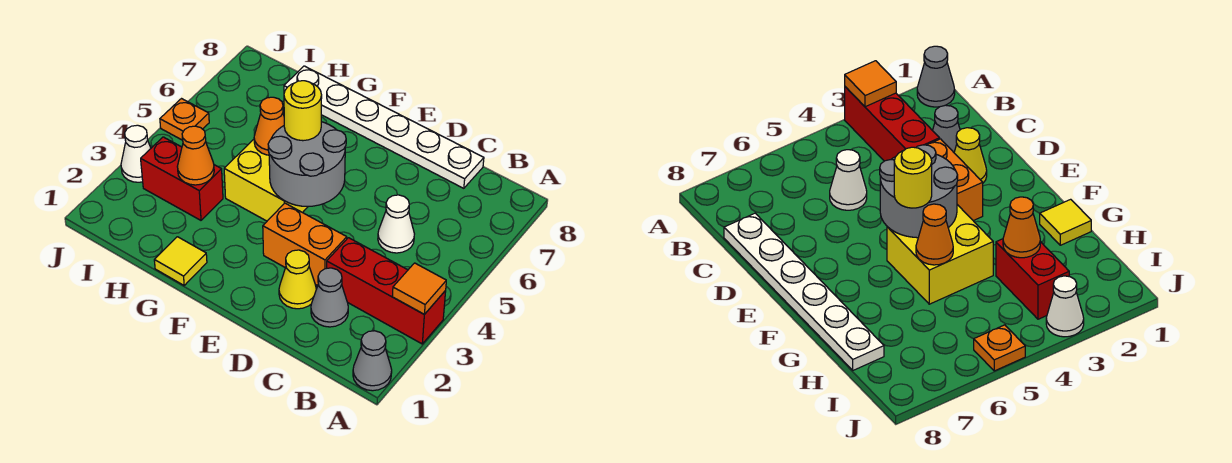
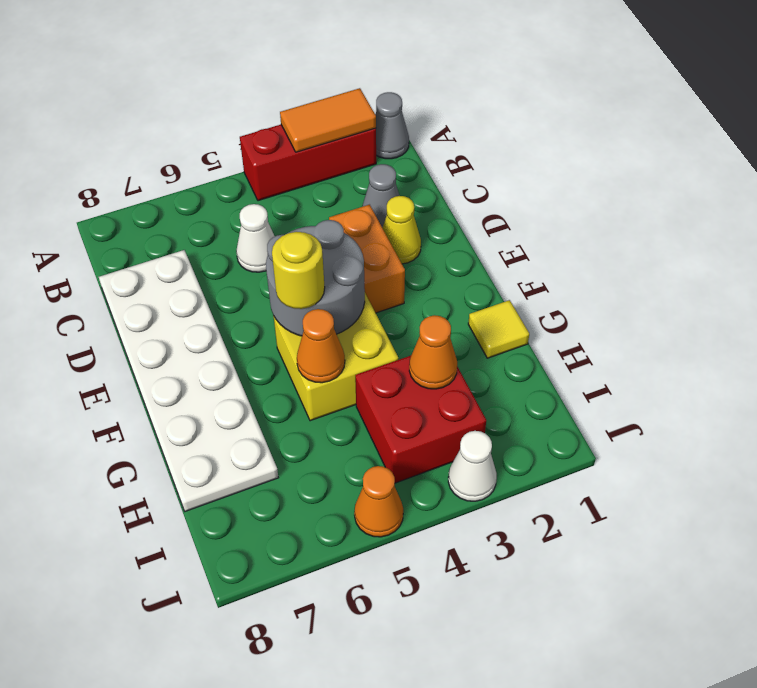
red 1x3 brick [327,238,446,344] -> red 1x3 brick turned to [240,125,376,201]
orange 1x1 tile [392,263,446,314] -> orange 1x2 tile [280,88,376,152]
white 1x6 plate [284,66,484,188] -> white 2x6 plate [99,250,278,511]
red 1x2 brick [141,137,223,220] -> red 2x2 brick [355,356,486,483]
orange 1x1 plate [160,99,209,140] -> orange 1x1 cone [354,466,403,537]

